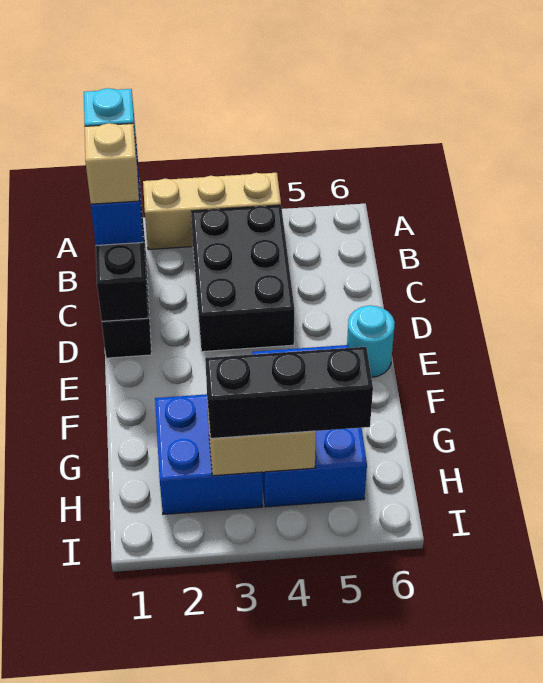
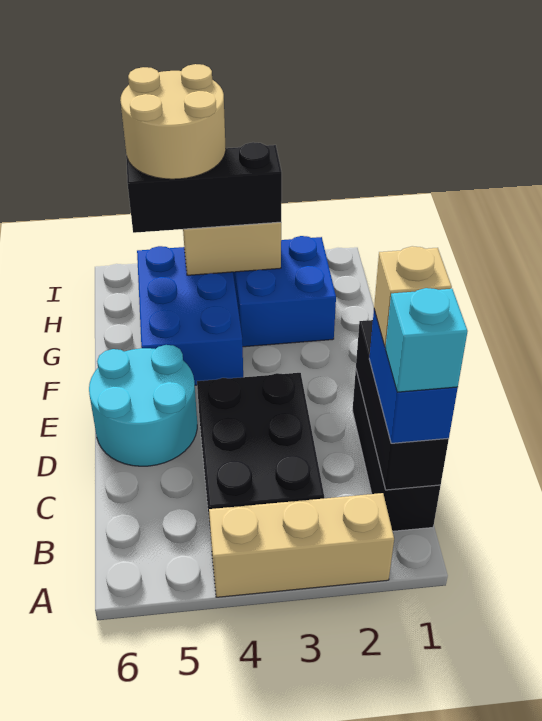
cyan 1x1 round brick [347,305,395,377] -> cyan 2x2 round brick [89,345,197,466]
none -> tan 2x2 round brick [120,64,226,179]

